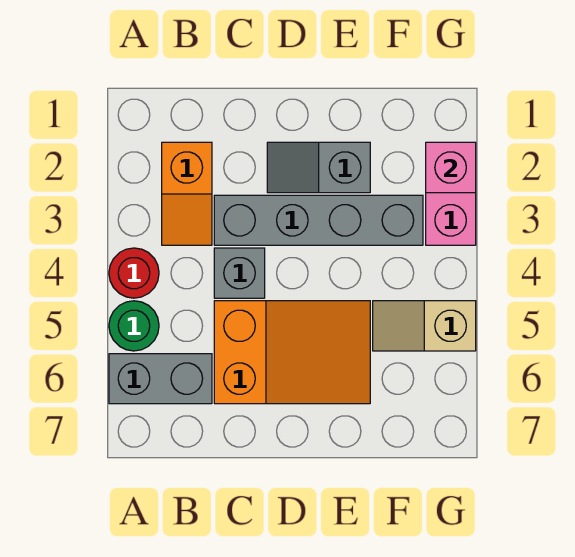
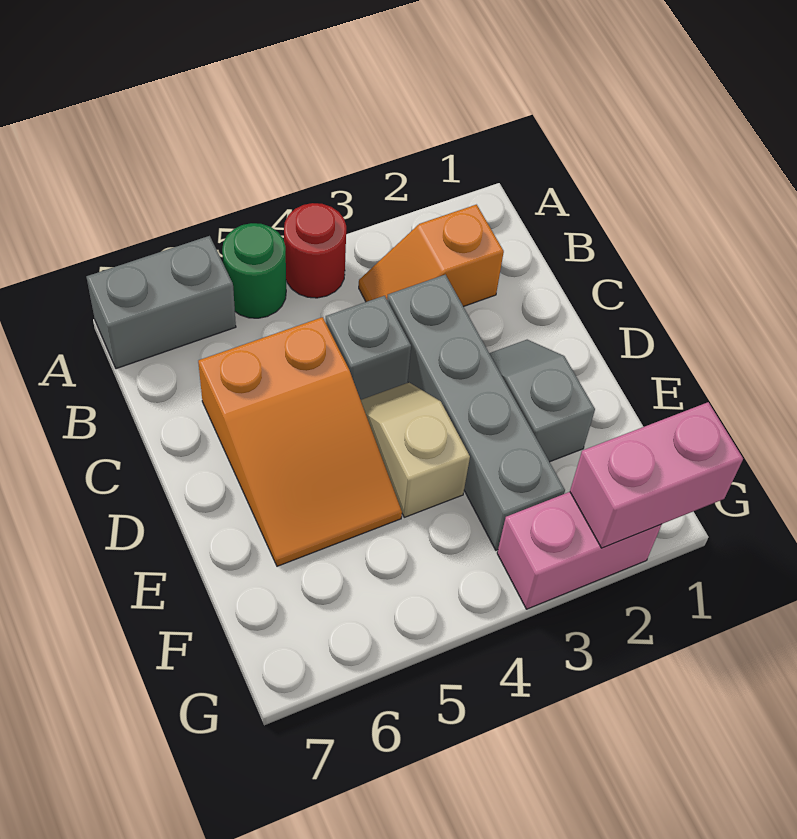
grey 1x2 brick [109,354,212,404] -> grey 1x2 brick turned to [86,236,236,369]
tan 1x2 slope [373,301,476,351] -> tan 1x2 slope moved to [361,383,470,517]
pink 1x1 brick [426,142,476,193] -> pink 1x2 brick [570,402,743,548]

